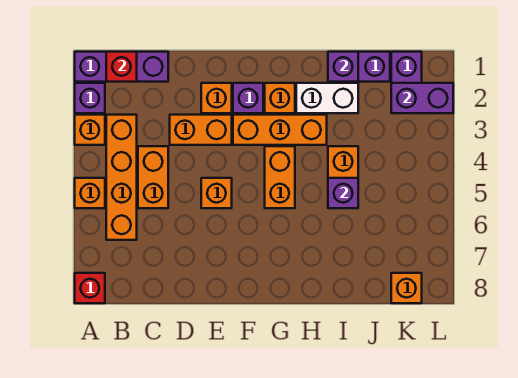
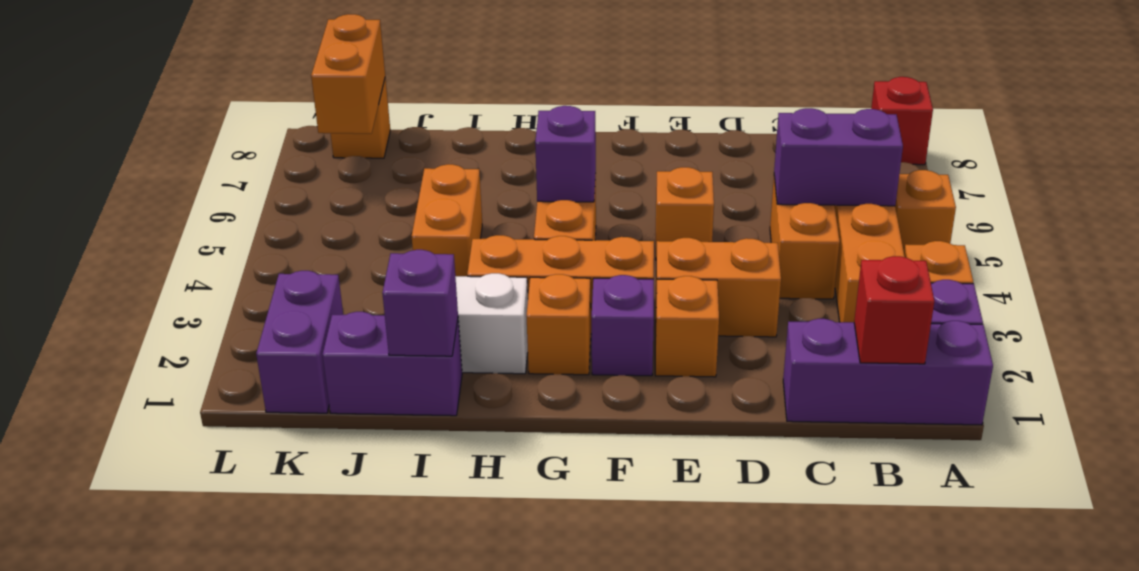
purple 1x1 brick [328,178,358,208] -> purple 1x1 brick moved to [535,106,596,202]
purple 1x2 brick [391,83,453,113] -> purple 1x2 brick moved to [774,108,903,206]
none -> orange 1x2 brick [311,14,385,134]

